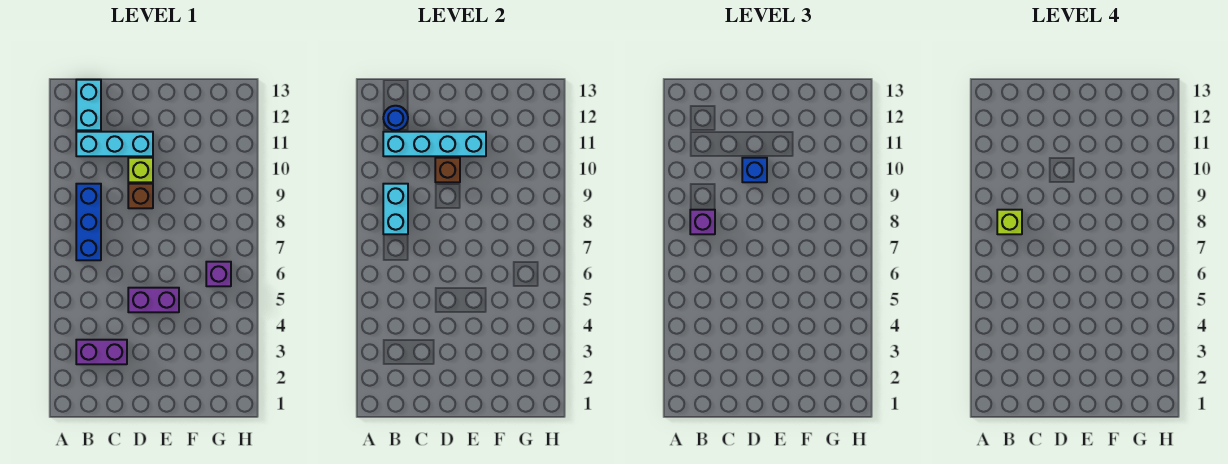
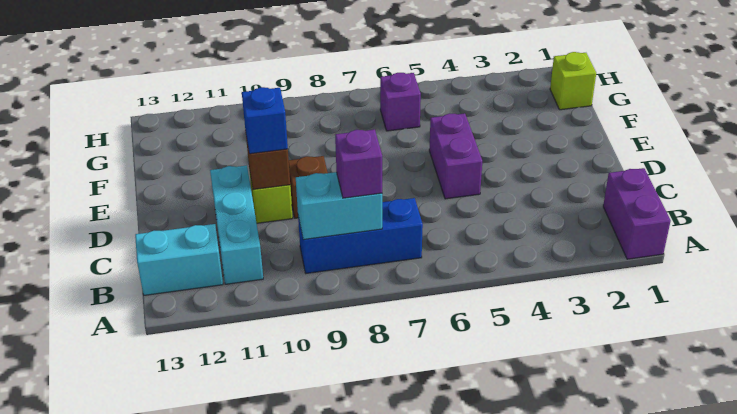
purple 1x2 brick [76,340,127,364] -> purple 1x2 brick moved to [603,168,671,259]
lime 1x1 brick [997,210,1022,234] -> lime 1x1 brick moved to [550,52,596,110]
cyan 1x4 brick [383,132,486,156] -> none
blue 1x1 round brick [383,106,408,130] -> none

